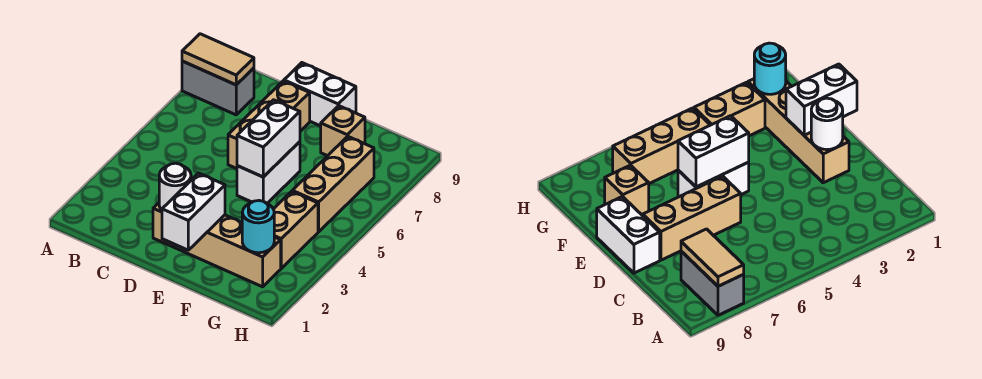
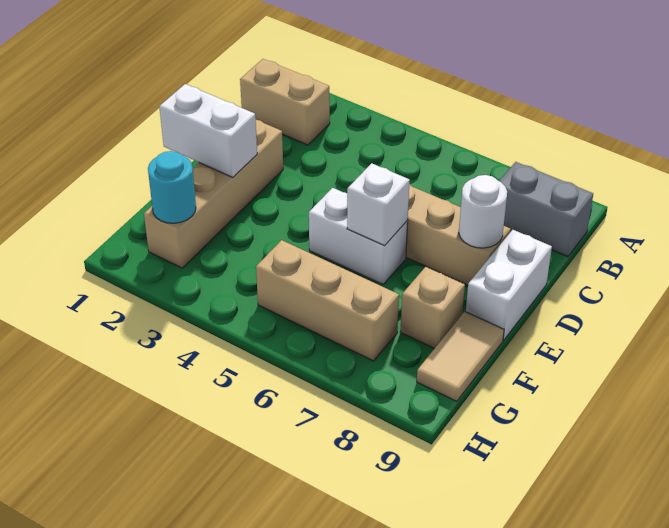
grey 1x2 brick [182,61,254,115] -> grey 1x2 brick turned to [499,162,593,257]
tan 1x2 tile [182,34,254,85] -> tan 1x2 tile moved to [417,312,504,401]
white 1x1 round brick [159,163,191,210] -> white 1x1 round brick moved to [459,175,507,248]
white 1x2 brick [237,100,300,177] -> white 1x1 brick [347,163,410,246]
tan 1x2 brick [274,191,318,268] -> tan 1x2 brick moved to [240,59,330,145]

